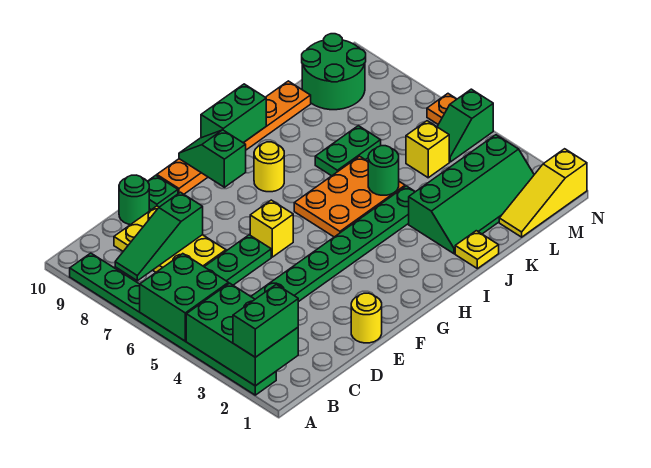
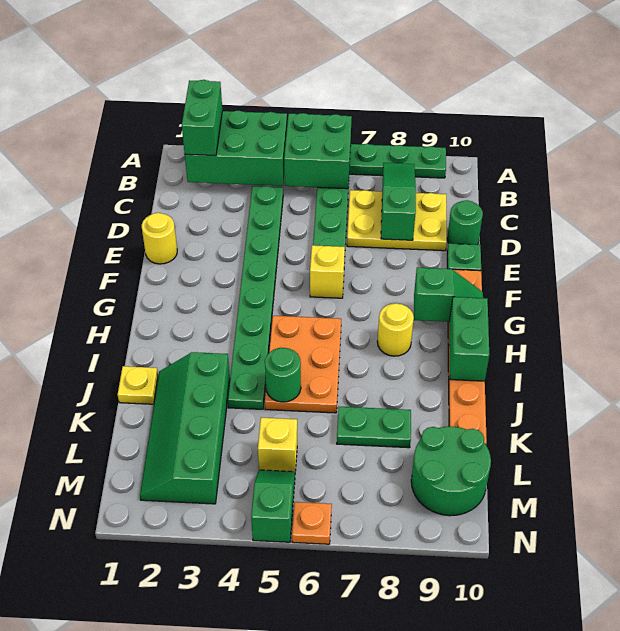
green 1x2 plate [315,126,381,176] -> green 1x2 plate turned to [337,407,411,448]
yellow 1x3 slope [499,149,587,237] -> none

